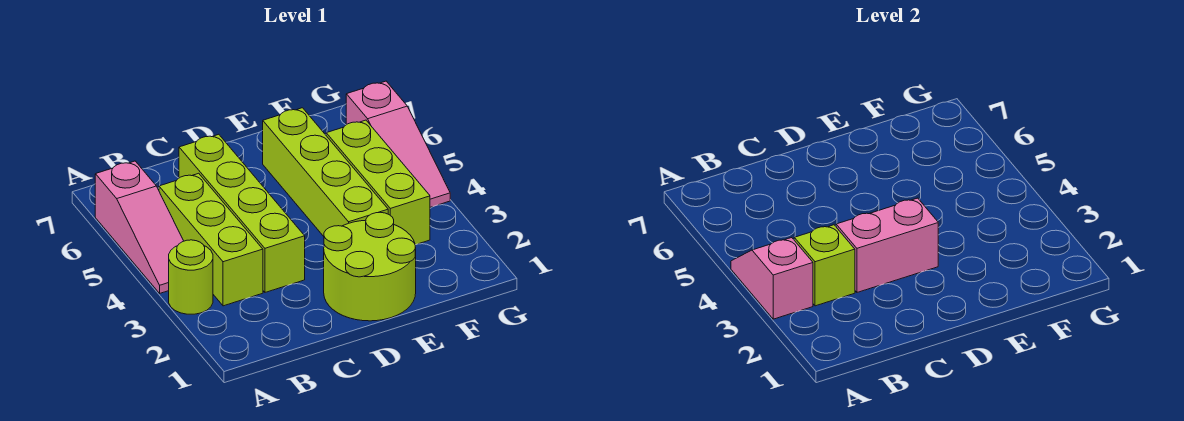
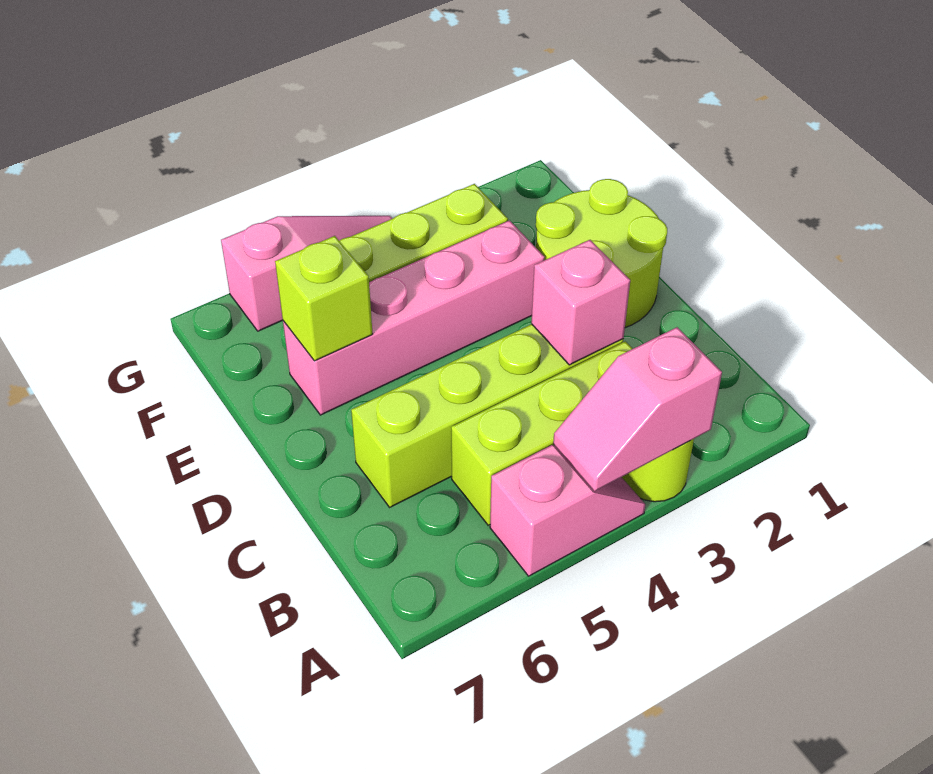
pink 1x3 slope [95,161,183,293] -> pink 1x2 slope [490,445,645,576]
lime 1x1 brick [794,225,855,306] -> lime 1x1 brick moved to [275,236,373,361]
pink 1x2 brick [836,198,938,292] -> pink 1x1 brick [531,240,630,365]
lime 1x4 brick [263,108,388,236] -> pink 1x4 brick [283,220,545,415]

